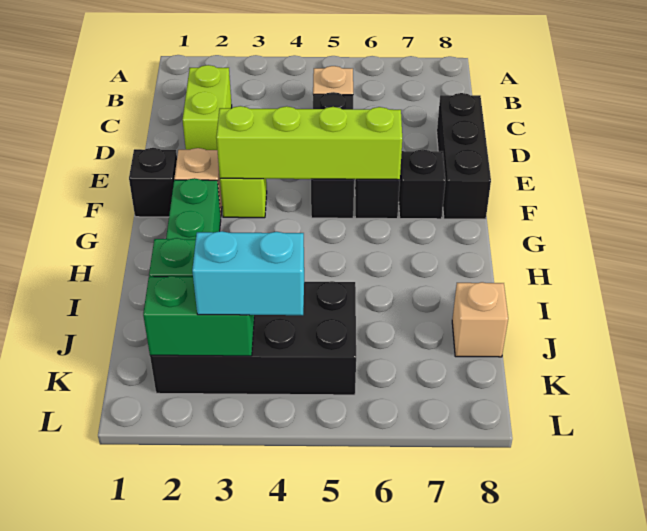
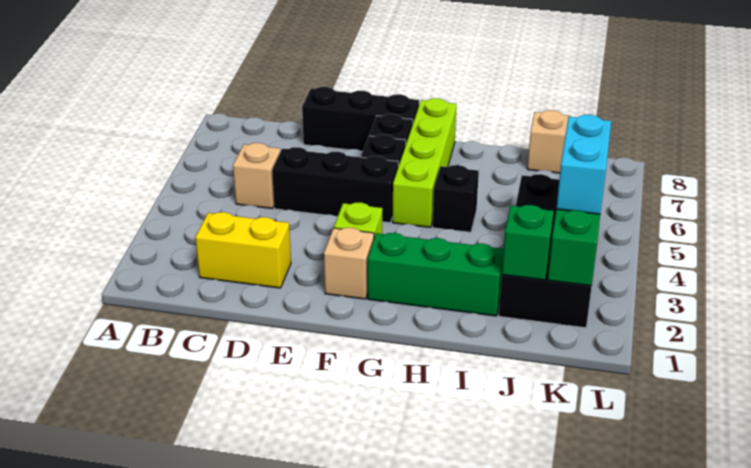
lime 1x2 brick [182,65,232,150] -> yellow 1x2 brick [195,212,291,288]
black 1x1 brick [129,148,177,217] -> black 1x1 brick moved to [433,165,479,232]
lime 1x4 brick [216,106,402,180] -> lime 1x4 brick moved to [393,98,457,227]

